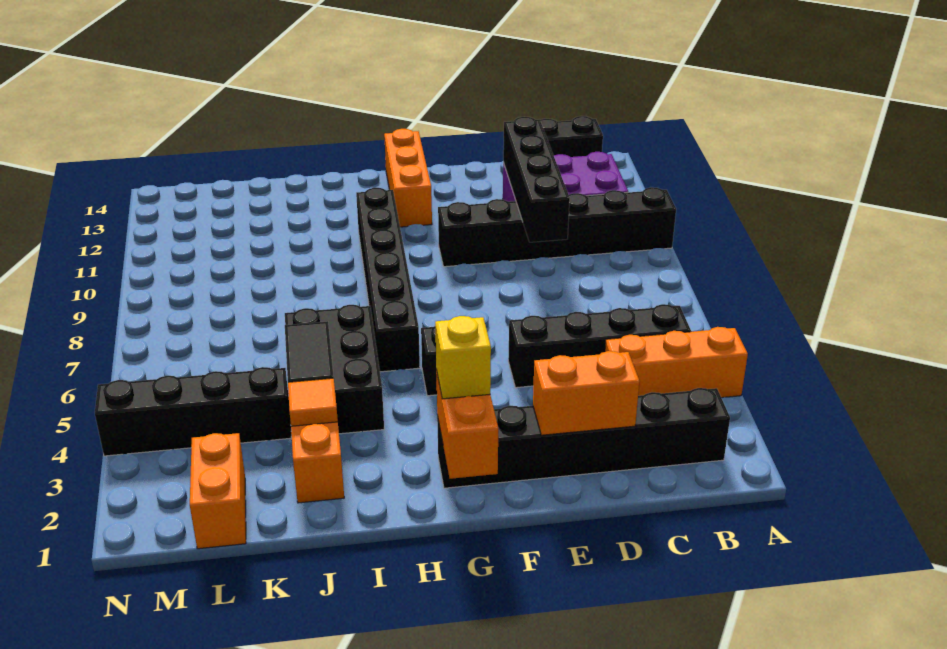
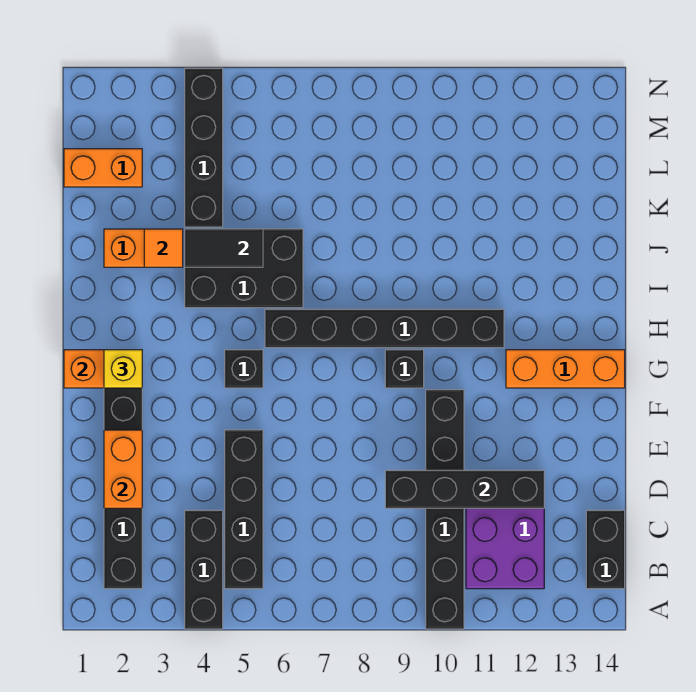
orange 1x3 brick [605,327,748,398] -> black 1x3 brick [185,510,223,629]
none -> black 1x1 brick [385,350,424,388]

